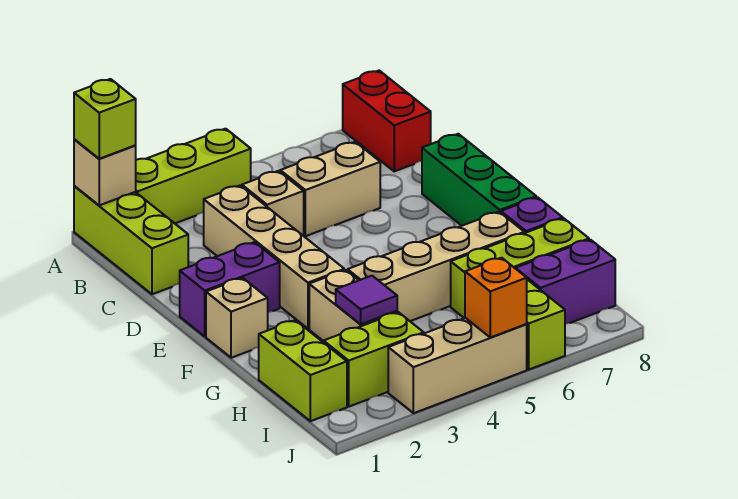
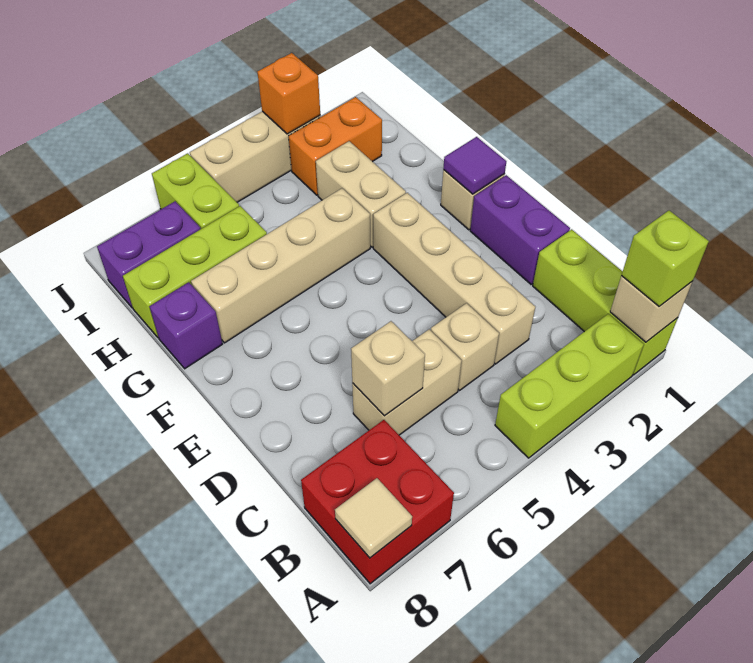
red 1x2 brick [343,71,431,171] -> red 2x2 brick [301,420,454,584]
none -> tan 1x1 tile [335,478,412,558]
none -> tan 1x1 brick [351,321,425,416]
green 1x3 brick [422,134,536,226] -> none
purple 1x2 brick [180,242,280,337] -> purple 1x2 brick turned to [470,175,570,284]
lime 1x2 brick [259,320,347,421] -> none
purple 1x1 tile [336,276,397,324] -> purple 1x1 tile moved to [443,137,506,194]
lime 1x2 brick [324,312,424,407] -> orange 1x2 brick [289,97,382,195]
orange 1x1 brick [465,258,527,337] -> orange 1x1 brick moved to [257,53,320,134]

